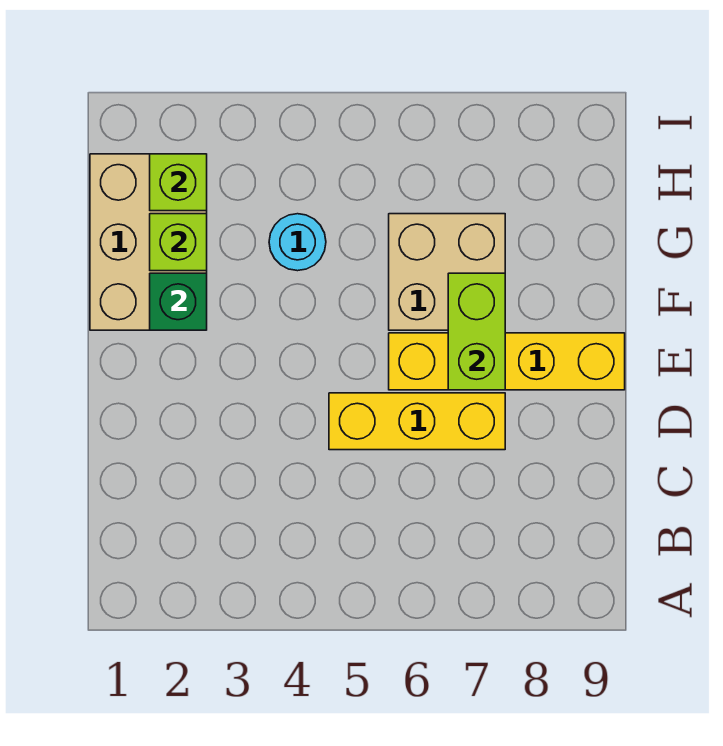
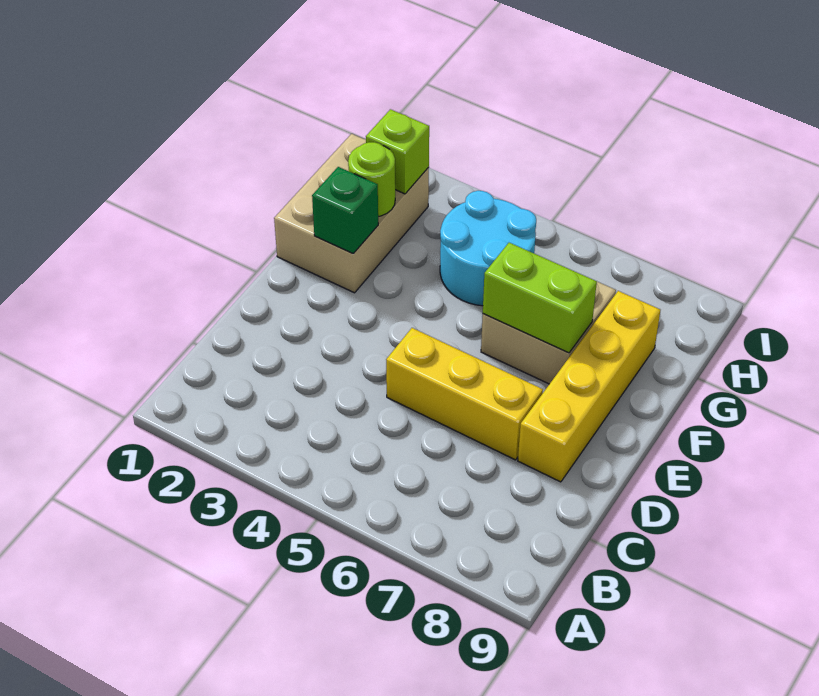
yellow 1x4 brick [389,333,625,390] -> yellow 1x4 brick turned to [518,291,660,482]
lime 1x2 brick [448,273,505,390] -> lime 1x2 brick turned to [483,243,597,353]
lime 1x1 brick [150,214,207,271] -> lime 1x1 round brick [348,142,395,216]
cyan 1x1 round brick [269,214,326,271] -> cyan 2x2 round brick [440,191,536,306]

